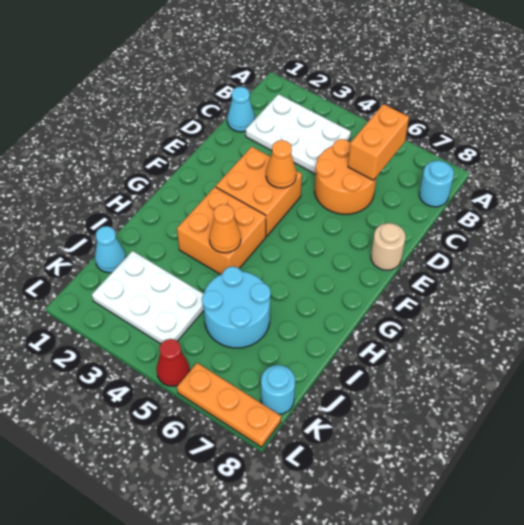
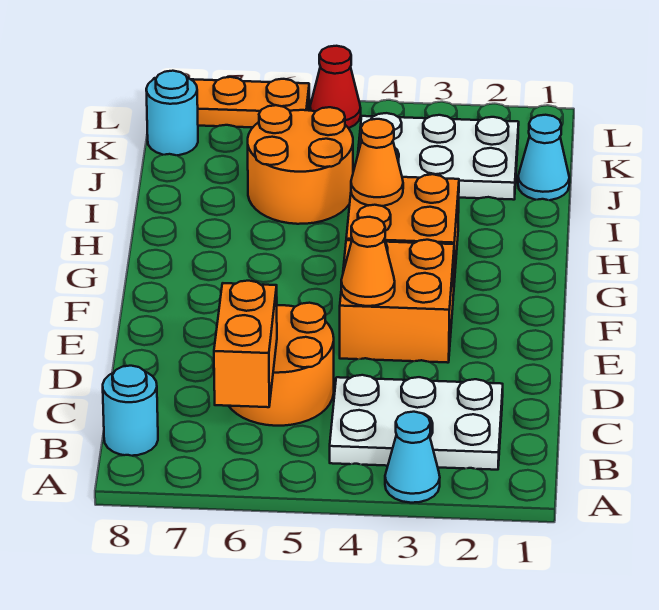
cyan 1x1 cone [227,87,255,132] -> cyan 1x1 cone moved to [385,412,440,503]
tan 1x1 round brick [371,223,406,270] -> none
cyan 2x2 round brick [202,266,271,348] -> orange 2x2 round brick [248,105,353,224]

